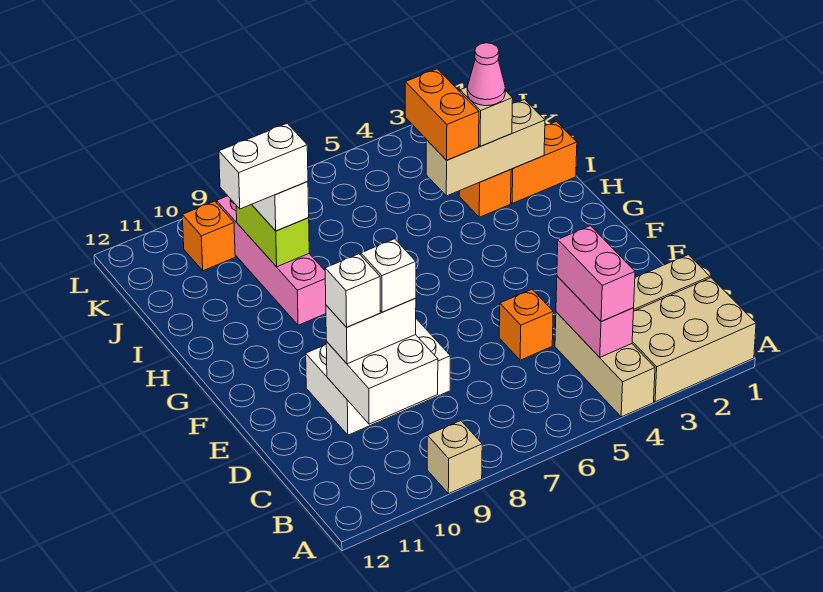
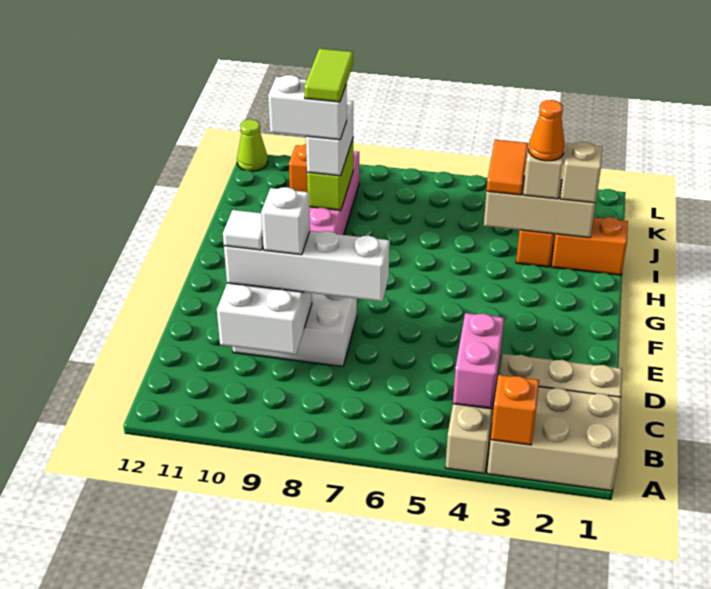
tan 1x1 brick [427,421,482,494] -> tan 1x1 brick moved to [560,142,602,203]
pink 1x2 brick [557,226,635,322] -> none
orange 1x1 brick [499,289,553,360] -> orange 1x1 brick moved to [491,375,539,445]
white 1x2 brick [326,298,416,364] -> white 1x4 brick [224,231,390,301]
white 1x1 brick [325,254,380,327] -> white 1x1 tile [223,210,263,250]
pink 1x1 cone [467,43,505,106] -> orange 1x1 cone [528,100,565,161]
orange 1x2 brick [405,69,479,160] -> orange 1x2 tile [487,140,528,195]
none -> lime 1x2 tile [304,49,353,102]
none -> lime 1x1 cone [237,119,268,171]

